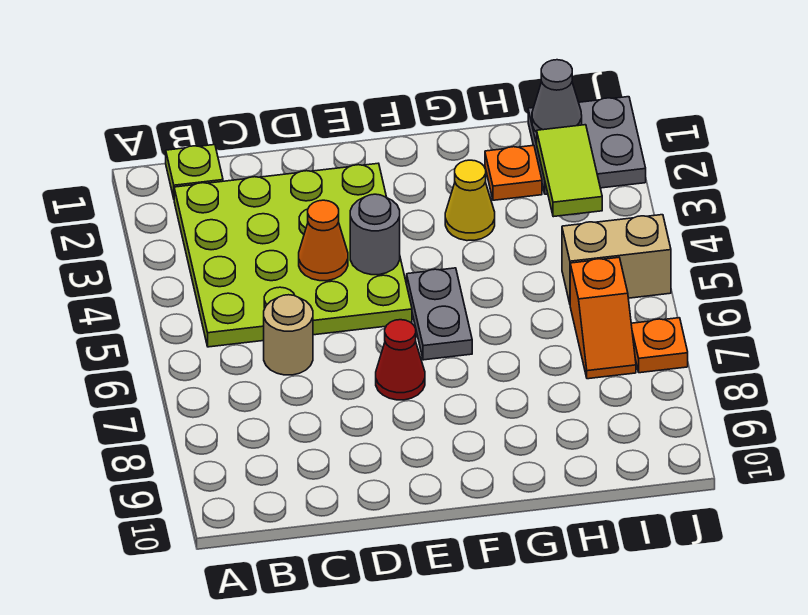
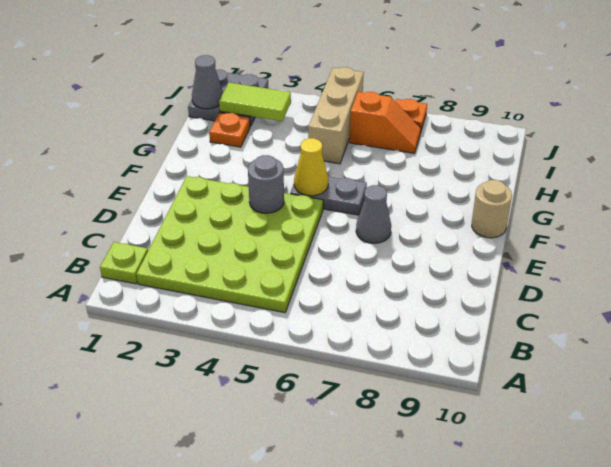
tan 1x1 round brick [264,295,313,375] -> tan 1x1 round brick moved to [472,180,512,238]
orange 1x1 cone [299,200,348,281] -> none
red 1x1 cone [376,320,425,400] -> grey 1x1 cone [356,185,391,243]
yellow 1x1 cone [445,160,495,241] -> yellow 1x1 cone moved to [294,138,328,196]
tan 1x2 brick [562,215,671,303] -> tan 1x3 brick [308,67,364,164]

